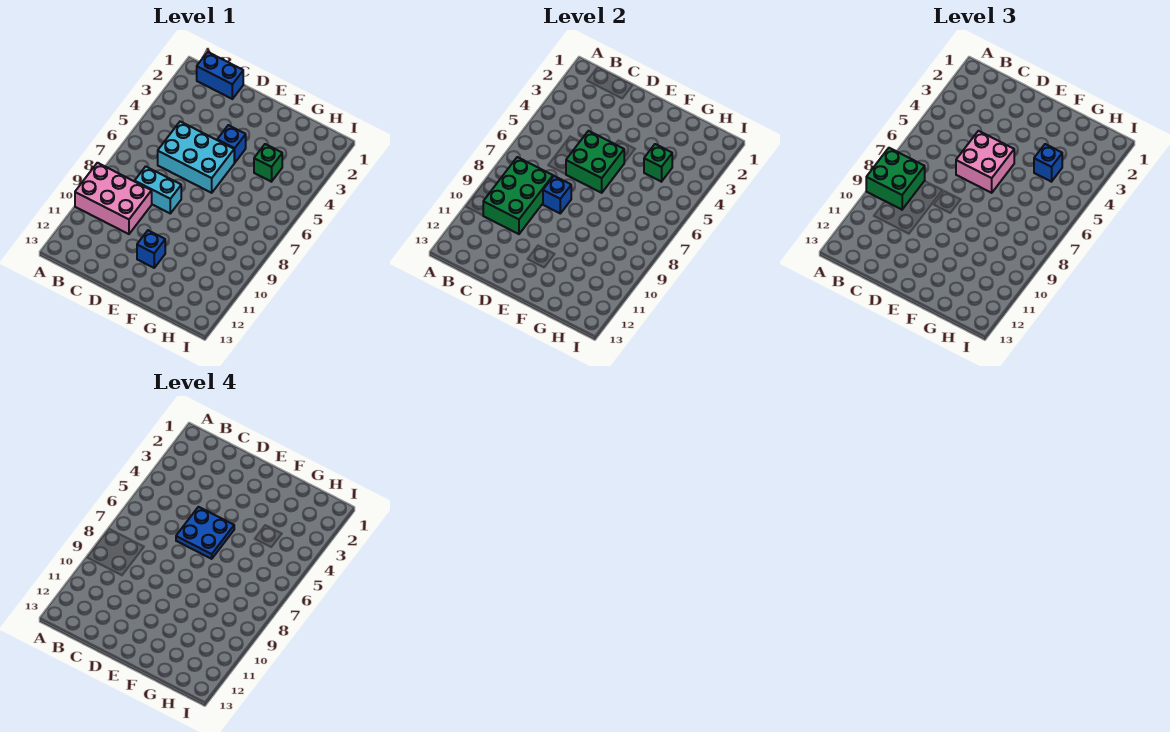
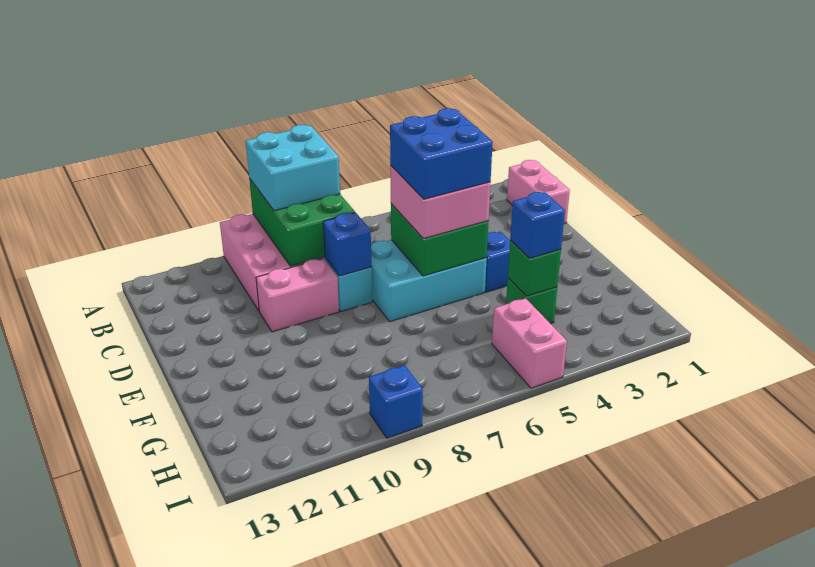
green 2x2 brick [866,148,925,210] -> cyan 2x2 brick [246,125,340,211]
blue 1x2 brick [197,52,243,99] -> pink 1x2 brick [507,160,570,224]
green 2x3 brick [483,157,553,234] -> green 2x3 brick turned to [249,178,355,266]
cyan 2x3 brick [158,122,234,193] -> cyan 2x3 brick turned to [371,240,487,322]
blue 2x2 plate [176,507,234,559] -> blue 2x2 brick [390,108,493,199]
none -> pink 1x2 brick [256,259,339,332]
blue 1x1 brick [137,230,165,268] -> blue 1x1 brick moved to [369,365,423,438]
none -> pink 1x2 brick [492,298,567,388]

